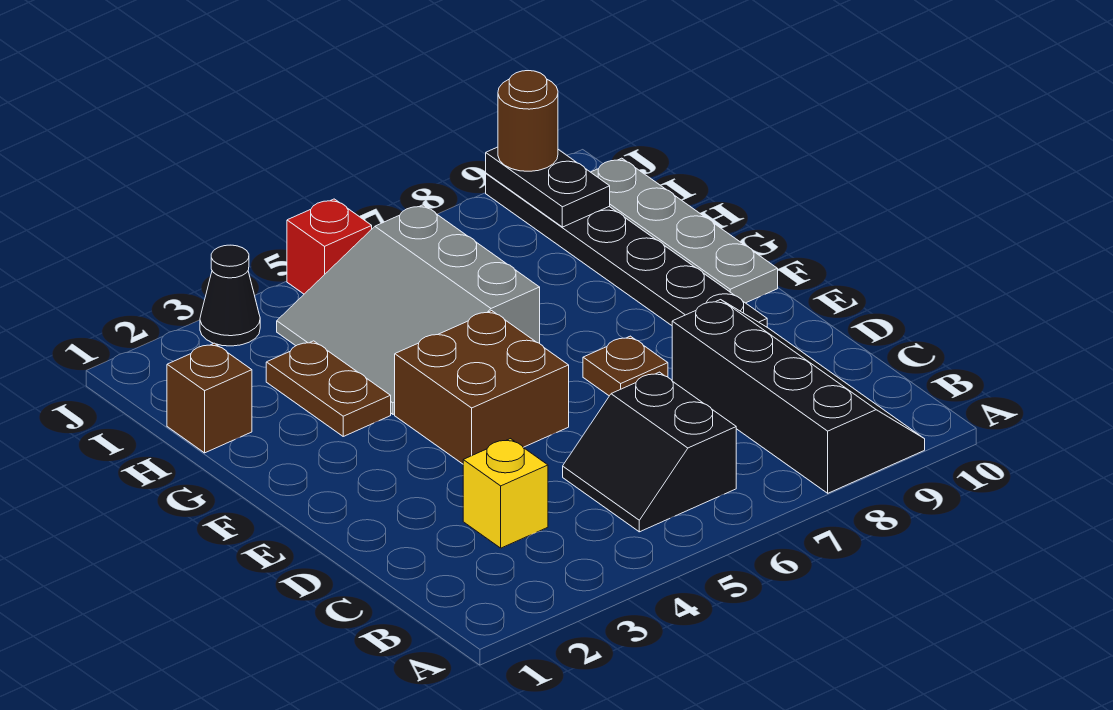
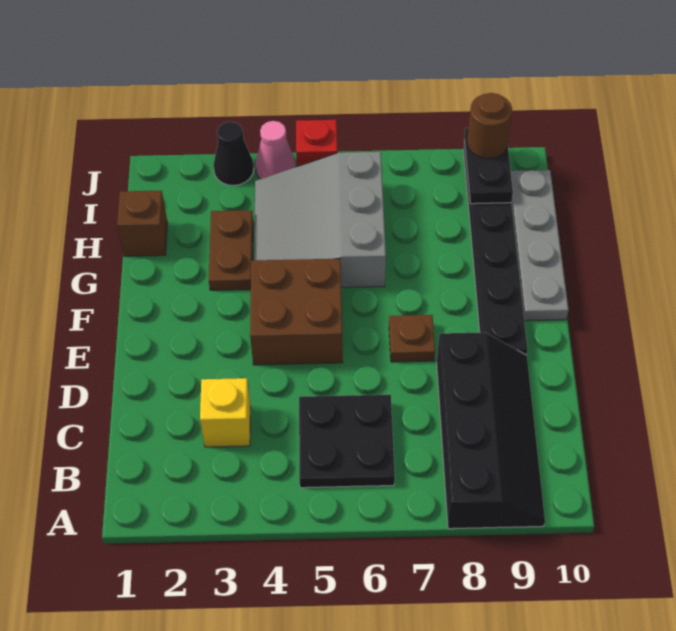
black 2x2 slope [563,372,736,532] -> black 2x2 plate [299,395,395,488]
none -> pink 1x1 cone [255,121,296,179]

